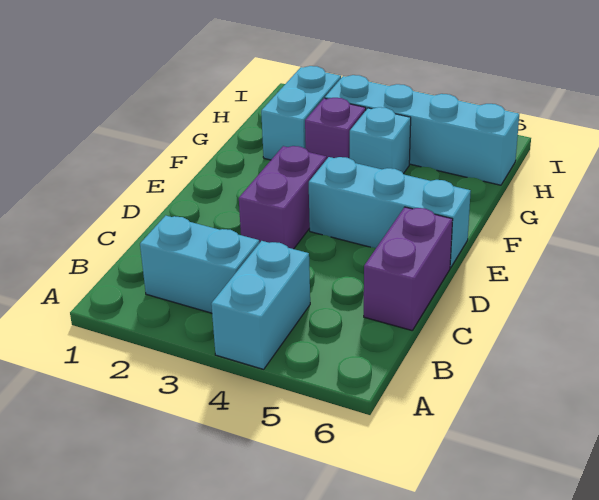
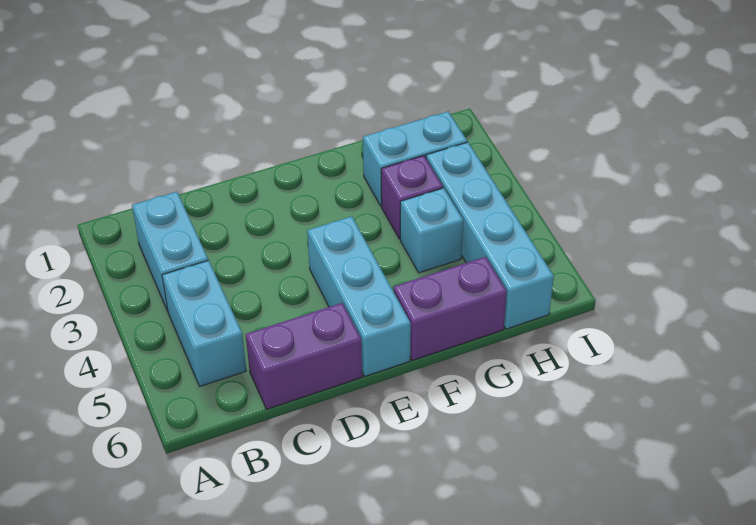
cyan 1x2 brick [211,241,310,369] -> cyan 1x2 brick turned to [162,260,246,386]
purple 1x2 brick [239,146,327,249] -> purple 1x2 brick moved to [393,257,507,360]

